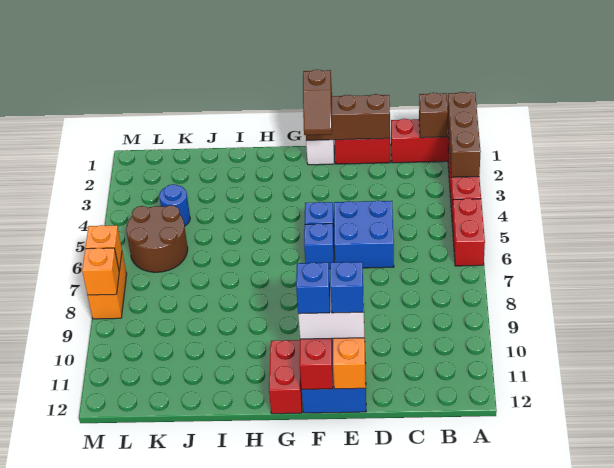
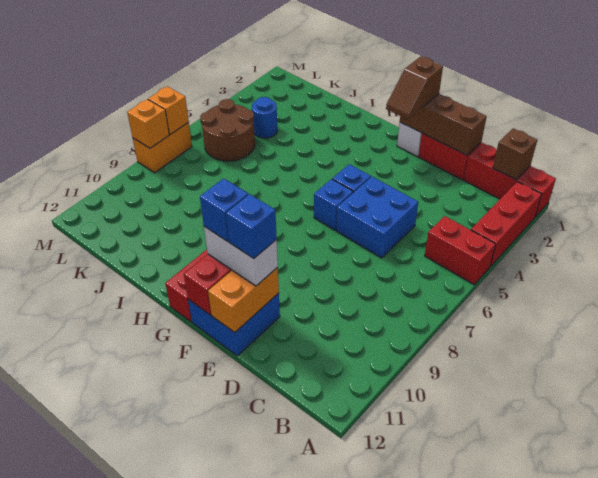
brown 1x3 brick [448,92,481,177] -> none
red 1x2 brick [452,198,485,266] -> red 1x2 brick turned to [425,216,496,284]

